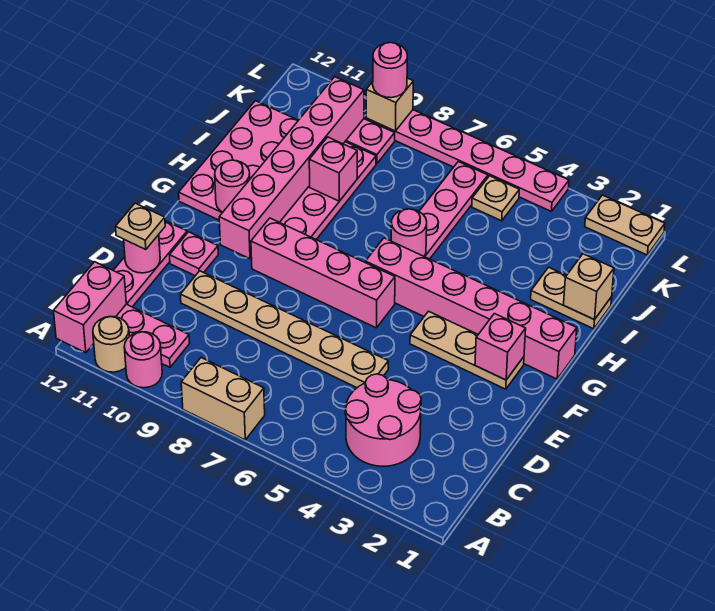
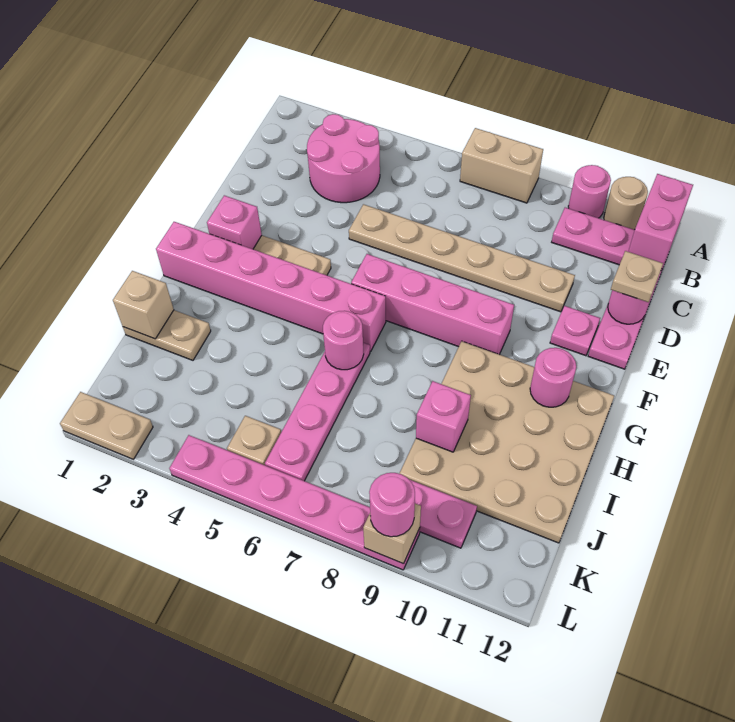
pink 1x6 brick [219,77,364,259] -> none
pink 4x4 plate [179,101,376,239] -> tan 4x4 plate [399,341,614,543]

